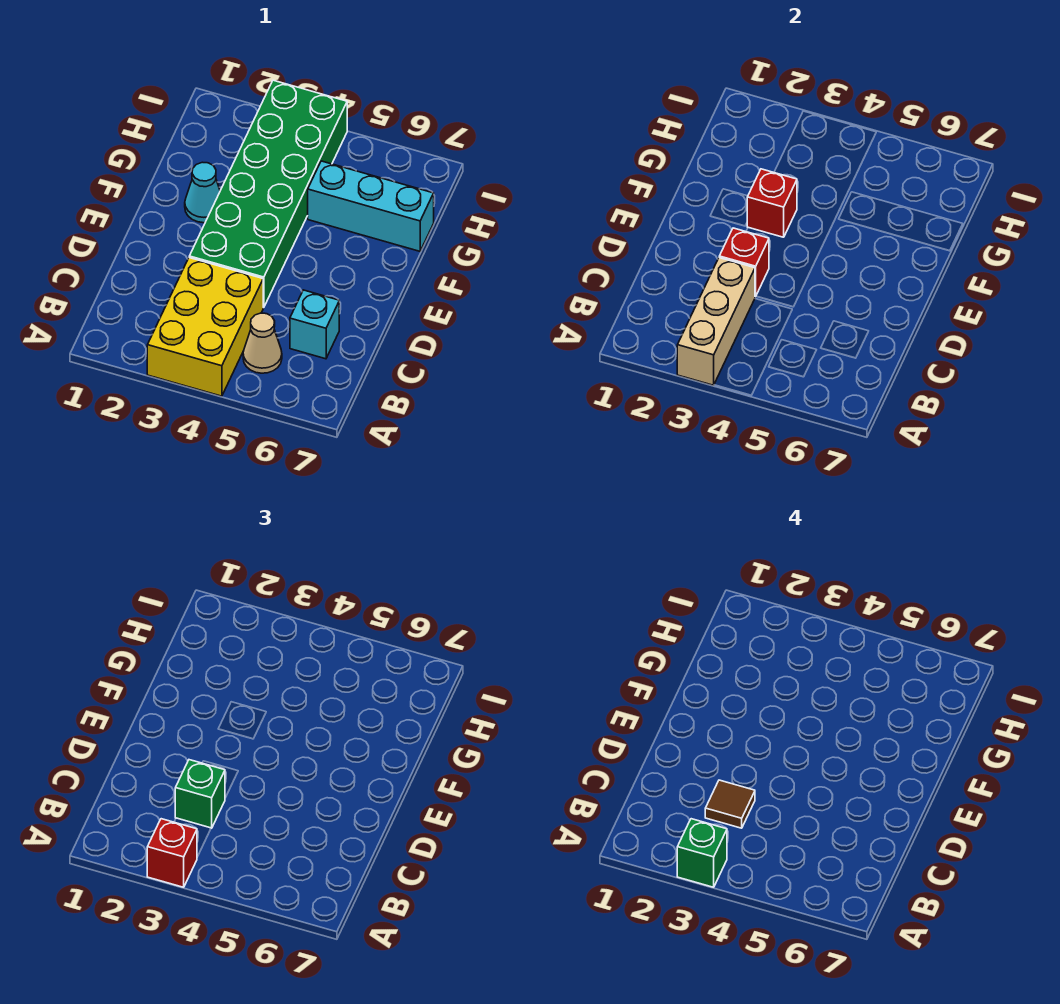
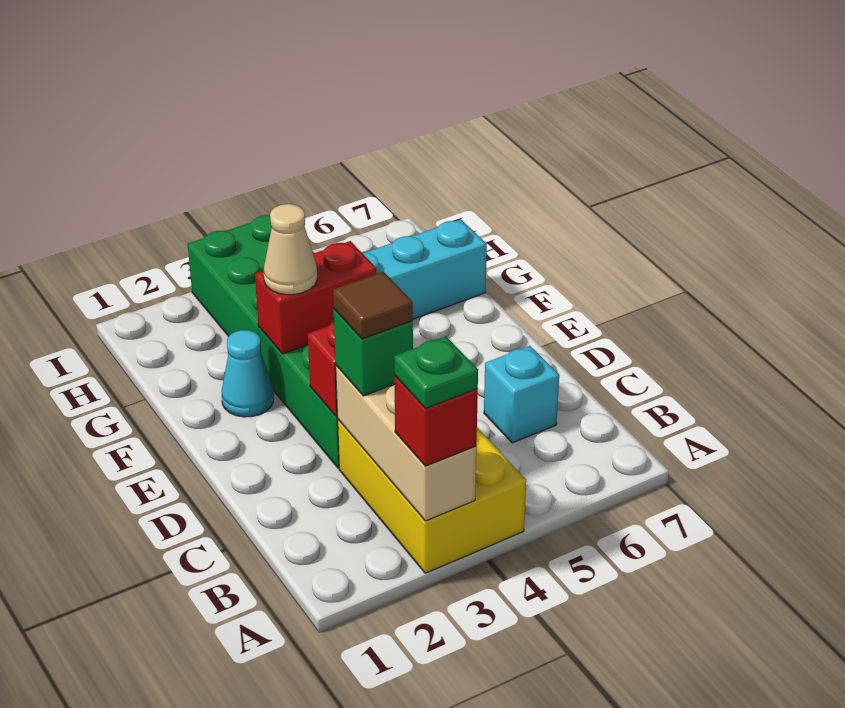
green 1x1 brick [677,819,727,887] -> green 1x1 plate [394,337,478,409]
tan 1x1 cone [243,313,282,373] -> tan 1x1 cone moved to [264,204,317,295]
red 1x1 brick [747,169,797,237] -> red 1x2 brick [255,241,376,354]

